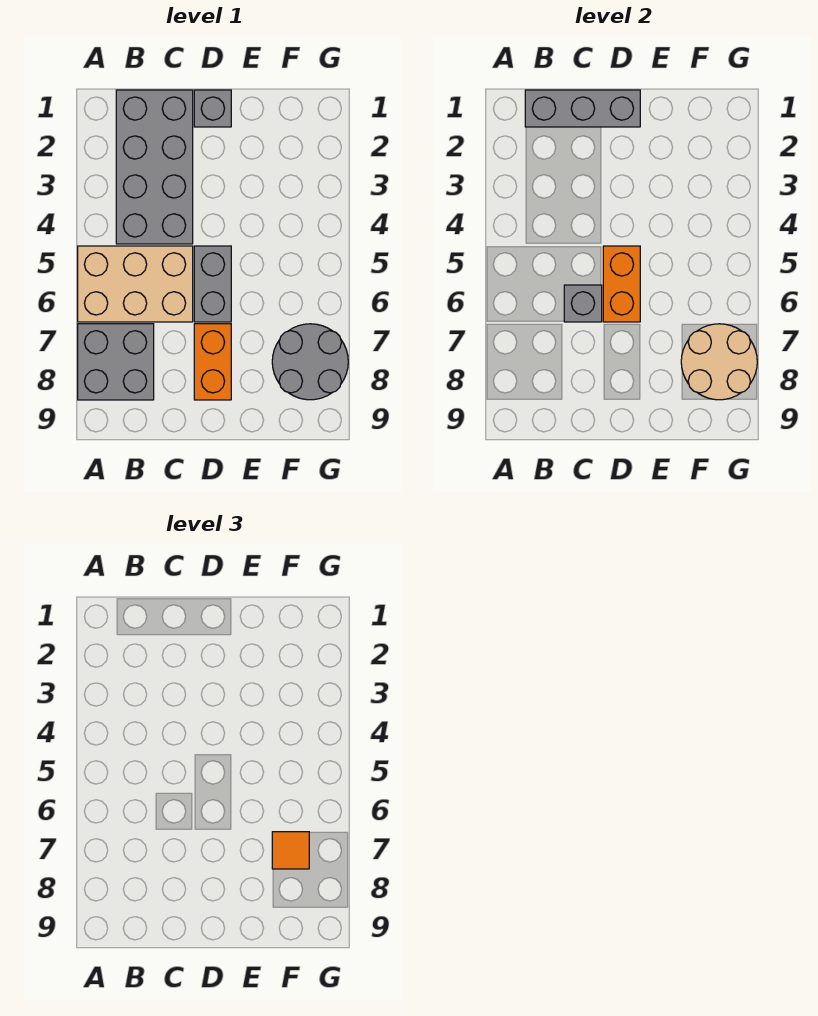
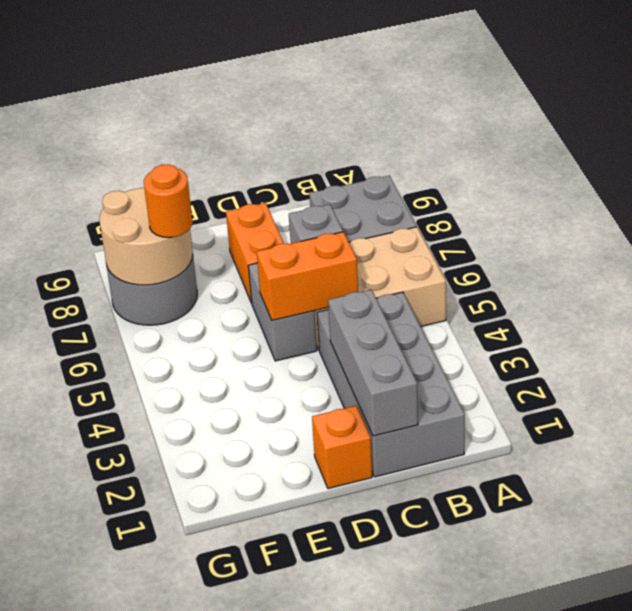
grey 1x3 brick [525,90,640,127] -> grey 1x3 brick turned to [328,290,418,436]
grey 1x1 brick [194,90,231,127] -> orange 1x1 brick [312,406,372,489]
orange 1x2 brick [603,246,640,322] -> orange 1x2 brick turned to [257,232,358,320]
orange 1x1 tile [272,832,309,869] -> orange 1x1 round brick [144,164,193,238]

